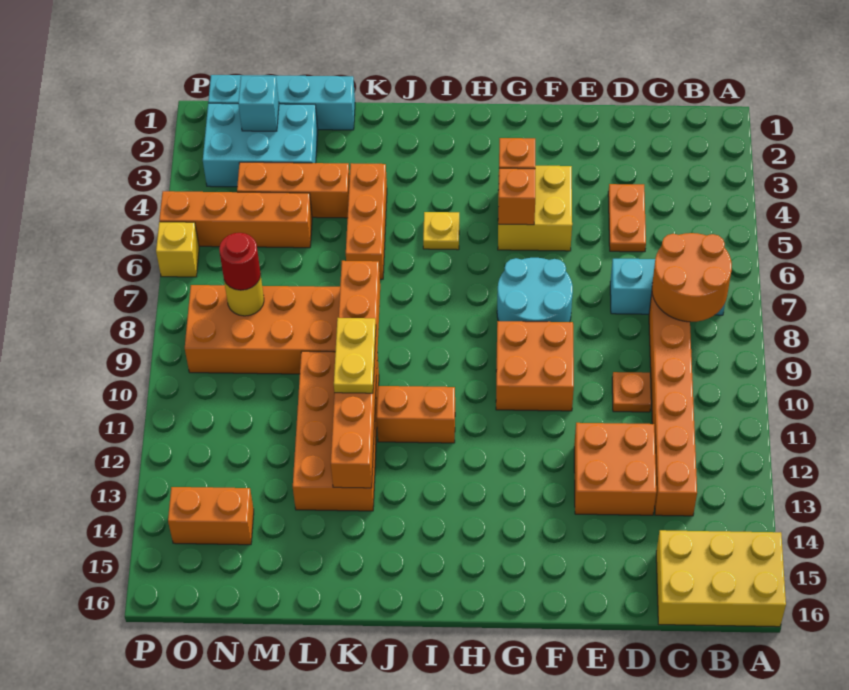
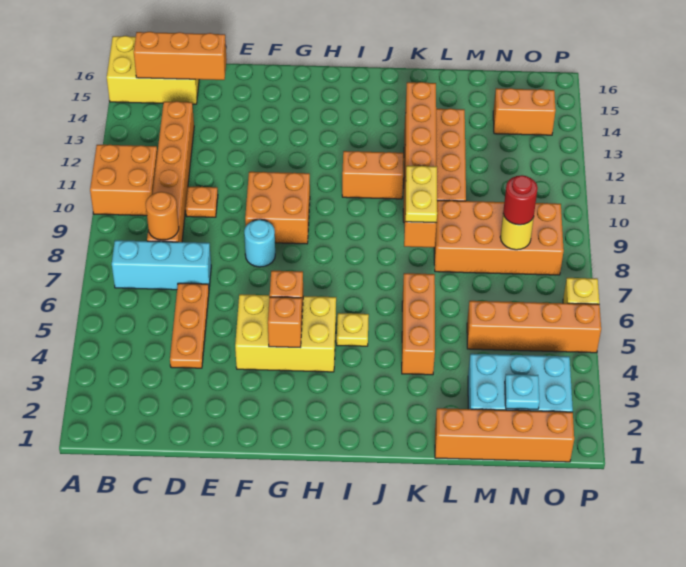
orange 2x2 round brick [652,233,732,322] -> orange 1x1 round brick [146,192,179,240]
orange 1x2 plate [608,184,646,252] -> orange 1x3 plate [170,283,209,368]
orange 2x2 brick [574,423,656,515] -> orange 2x2 brick moved to [90,145,157,216]
yellow 2x2 brick [498,166,572,251] -> yellow 2x3 brick [235,294,336,372]
cyan 2x2 round brick [497,258,573,322] -> cyan 1x1 round brick [244,220,275,267]
yellow 1x2 plate [334,318,376,393] -> yellow 1x2 plate moved to [405,166,437,223]
cyan 1x4 brick [208,75,355,130] -> orange 1x4 brick [435,408,574,462]
orange 1x3 brick [237,162,350,218] -> orange 1x3 brick moved to [134,32,227,80]
cyan 1x1 brick [238,76,279,131] -> cyan 1x1 plate [505,374,540,409]

